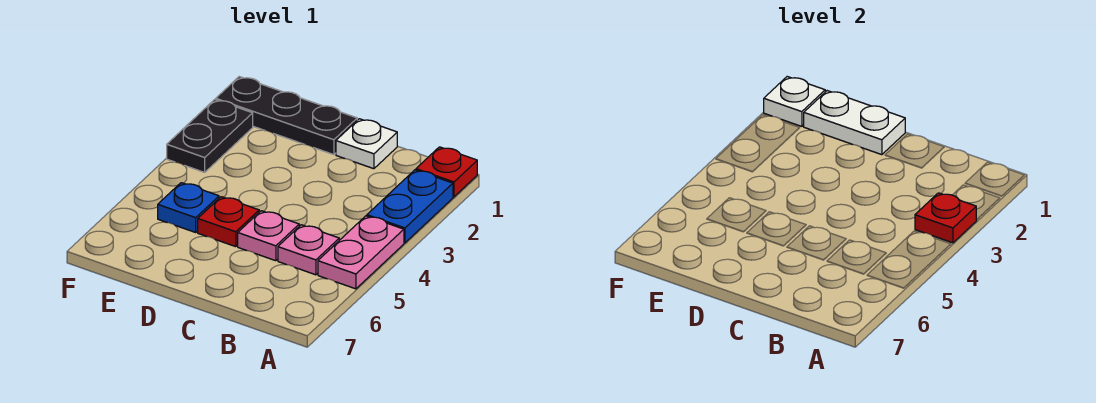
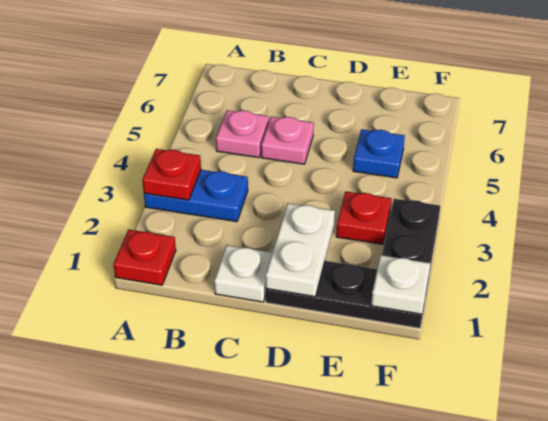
blue 1x2 plate [367,170,453,243] -> blue 1x2 plate turned to [144,170,248,222]
pink 1x2 plate [318,216,404,289] -> none
white 1x2 plate [803,91,905,155] -> white 1x2 plate turned to [266,203,335,297]
red 1x1 plate [198,197,259,247] -> red 1x1 plate moved to [336,191,391,244]

